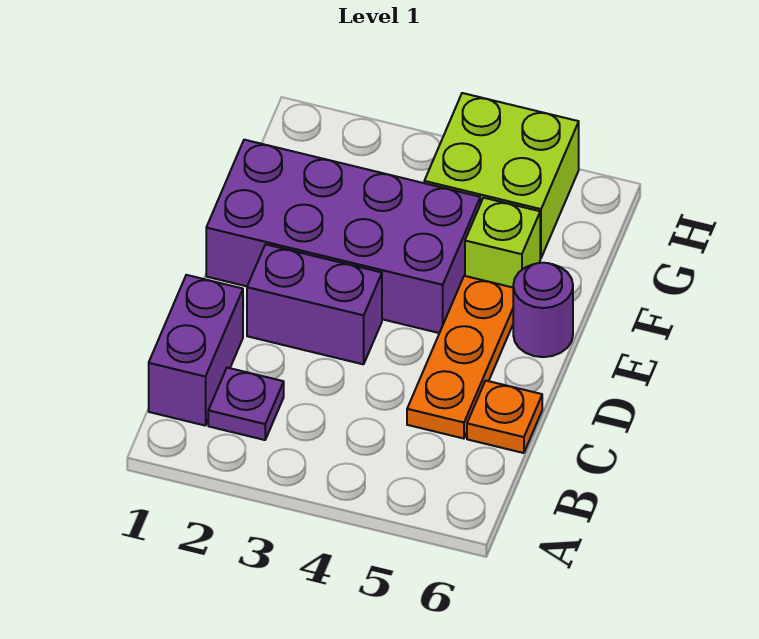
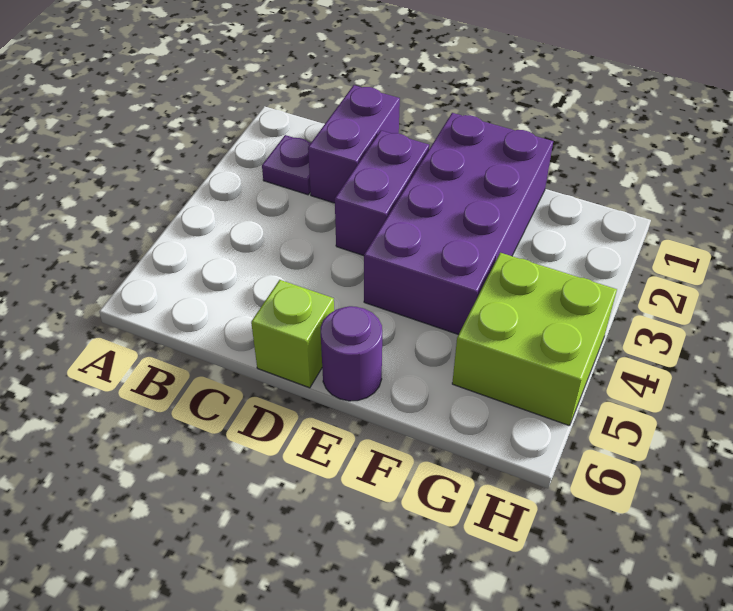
purple 1x2 brick [149,275,243,425] -> purple 1x2 brick turned to [308,85,400,203]
orange 1x3 plate [407,276,513,439] -> none
orange 1x1 plate [467,381,542,453] -> none
lime 1x1 brick [465,198,540,287] -> lime 1x1 brick moved to [251,280,334,388]

